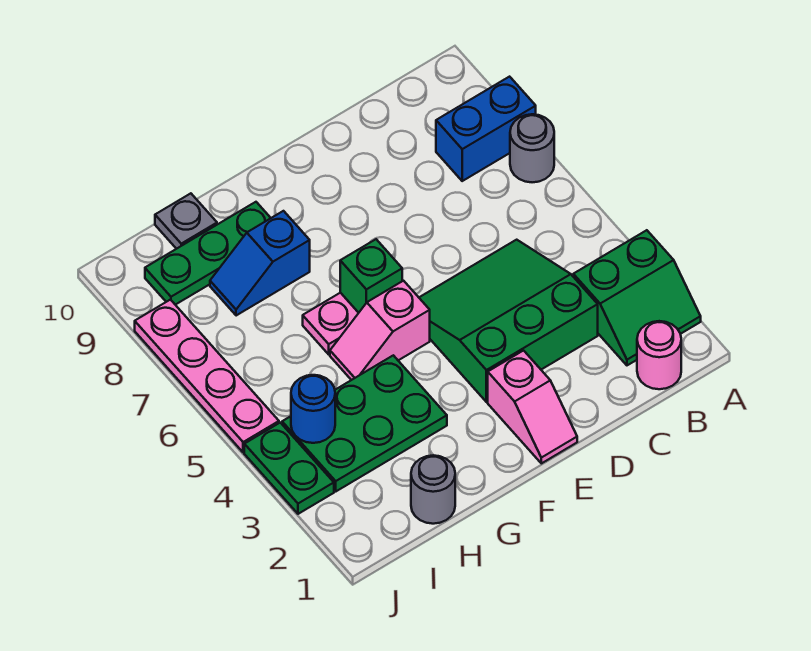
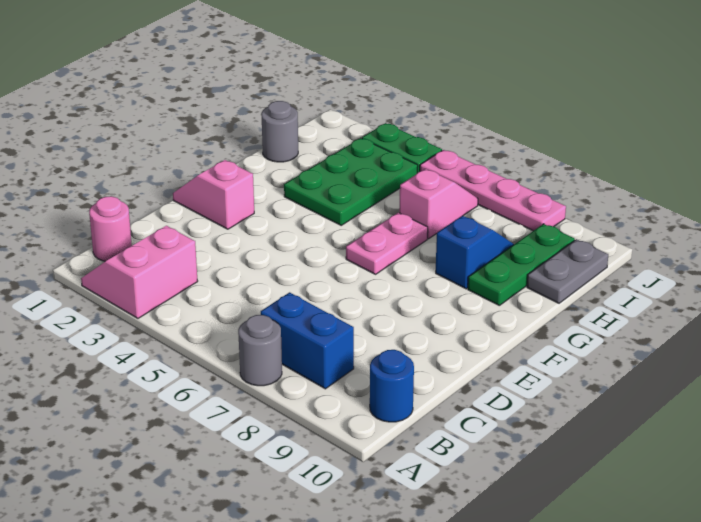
green 2x2 slope [573,230,701,365] -> pink 2x2 slope [81,226,198,318]
blue 1x2 brick [436,77,536,181] -> blue 1x2 brick turned to [261,292,354,389]
green 3x3 slope [419,240,598,402] -> none
pink 1x2 slope [330,281,430,380] -> pink 1x2 slope moved to [399,169,478,239]
green 1x1 brick [340,239,402,313] -> none
grey 1x1 plate [155,193,217,249] -> grey 1x2 plate [527,239,608,303]
blue 1x1 round brick [291,375,335,443] -> blue 1x1 round brick moved to [370,350,414,422]

